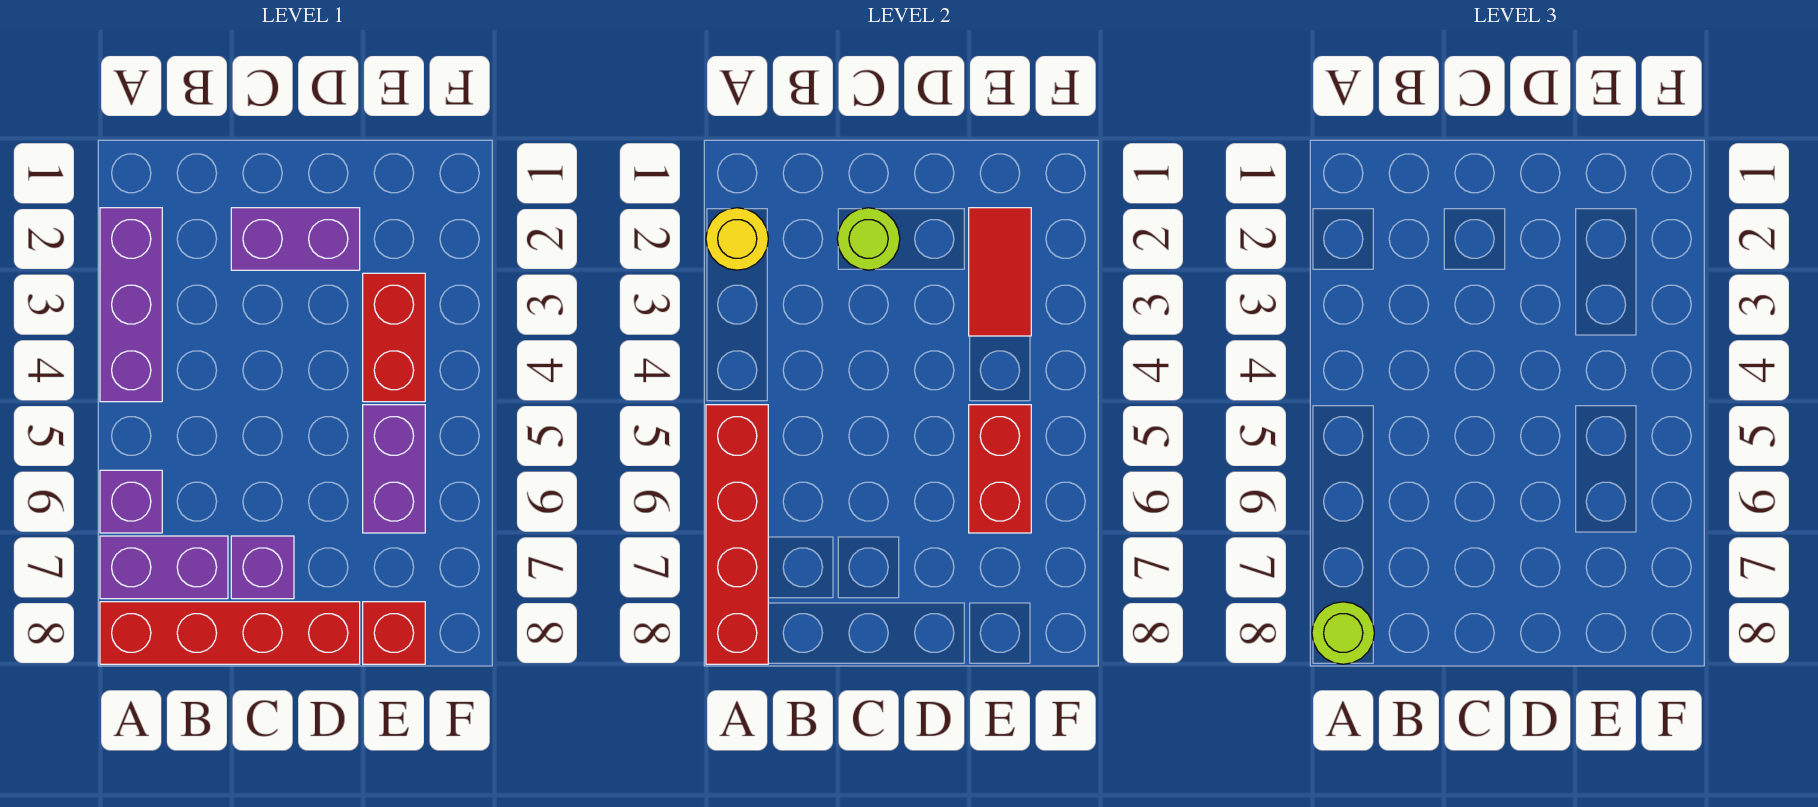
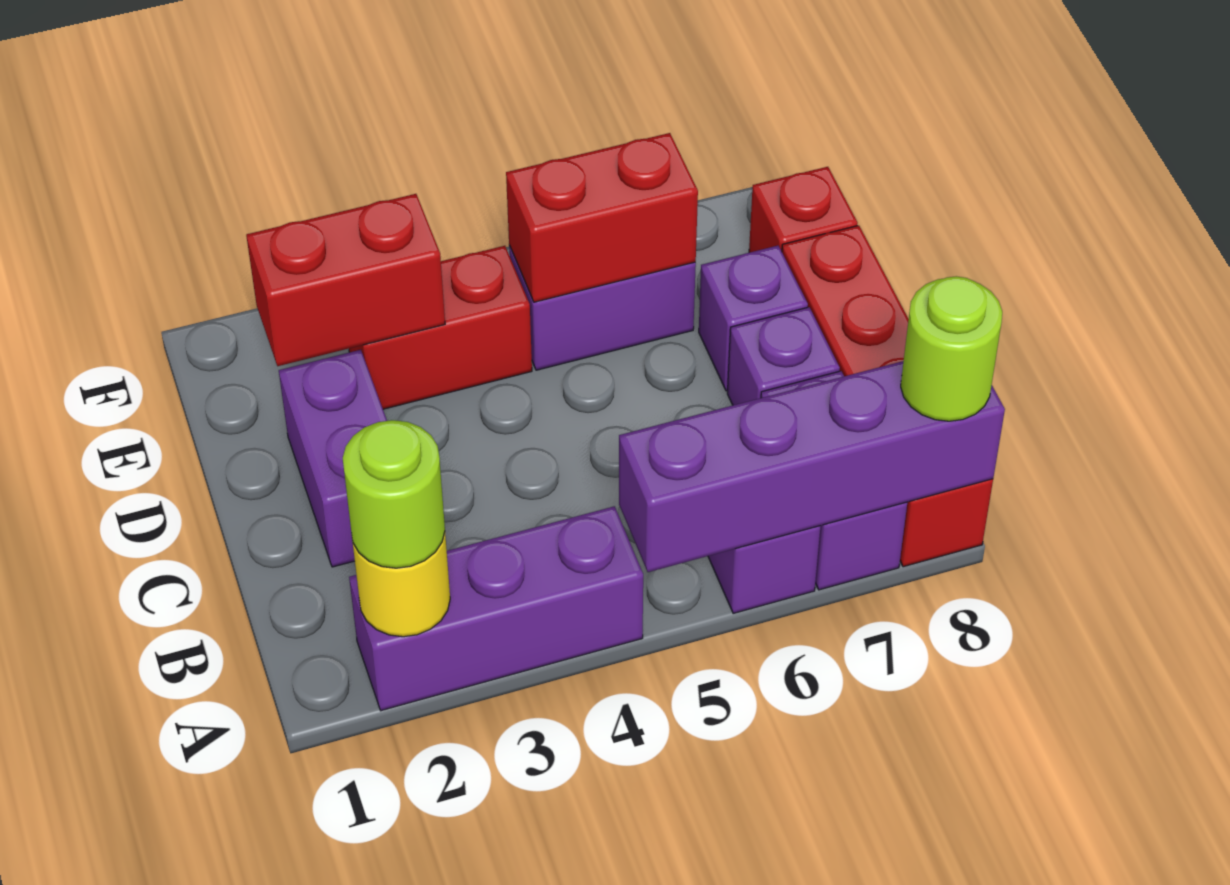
red 1x4 brick [706,405,768,664] -> purple 1x4 brick [619,361,1005,572]
lime 1x1 round brick [837,208,900,270] -> lime 1x1 round brick moved to [343,420,445,568]
none -> purple 1x1 brick [699,246,808,391]
red 1x2 tile [969,208,1031,336] -> red 1x2 brick [246,194,445,366]

